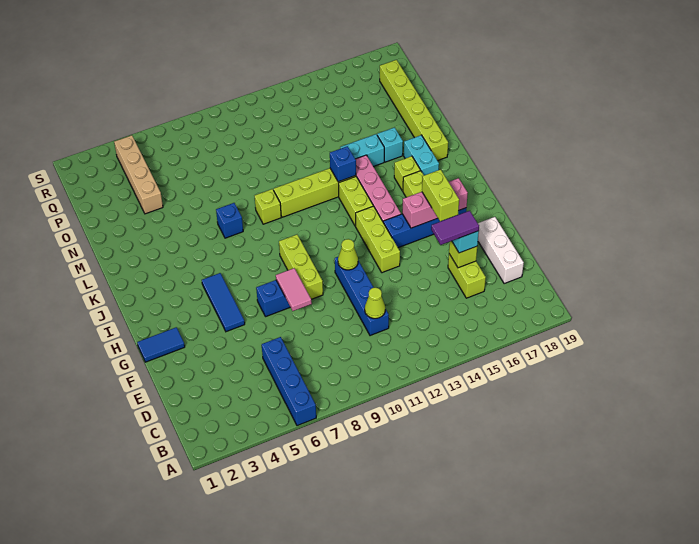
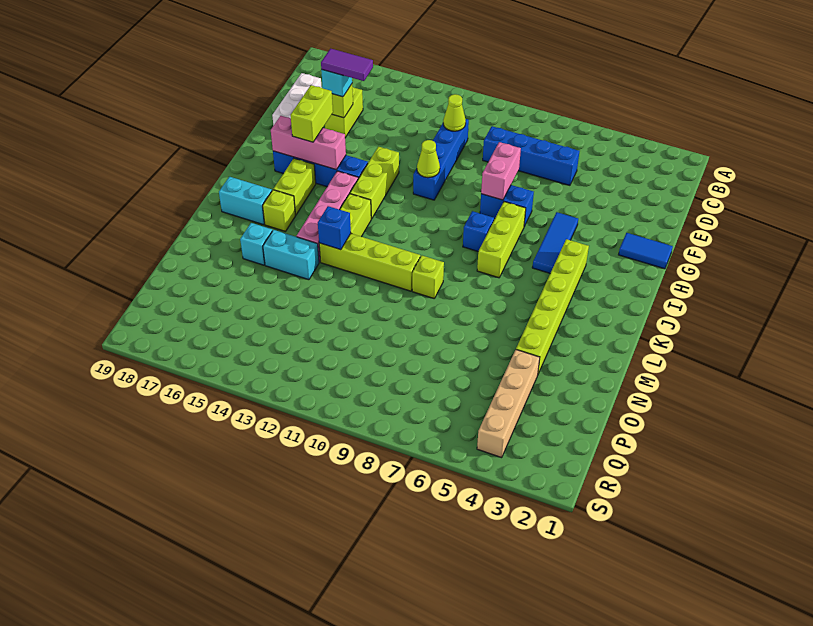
blue 1x4 brick [262,337,316,426] -> blue 1x4 brick turned to [483,126,579,185]
pink 1x2 tile [276,268,312,311] -> pink 1x2 brick [481,142,521,200]
lime 1x3 brick [279,235,323,299] -> lime 1x3 brick moved to [477,202,526,278]
cyan 1x2 brick [404,135,439,175] -> cyan 1x2 brick turned to [219,177,272,225]
blue 1x1 brick [216,203,243,238] -> blue 1x1 brick moved to [463,211,494,251]
lime 1x6 brick [380,60,448,161] -> lime 1x6 brick moved to [516,239,589,374]

